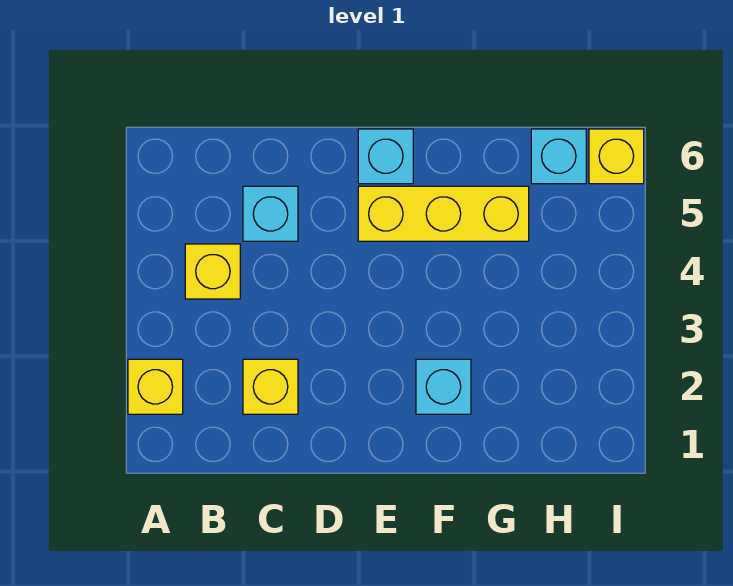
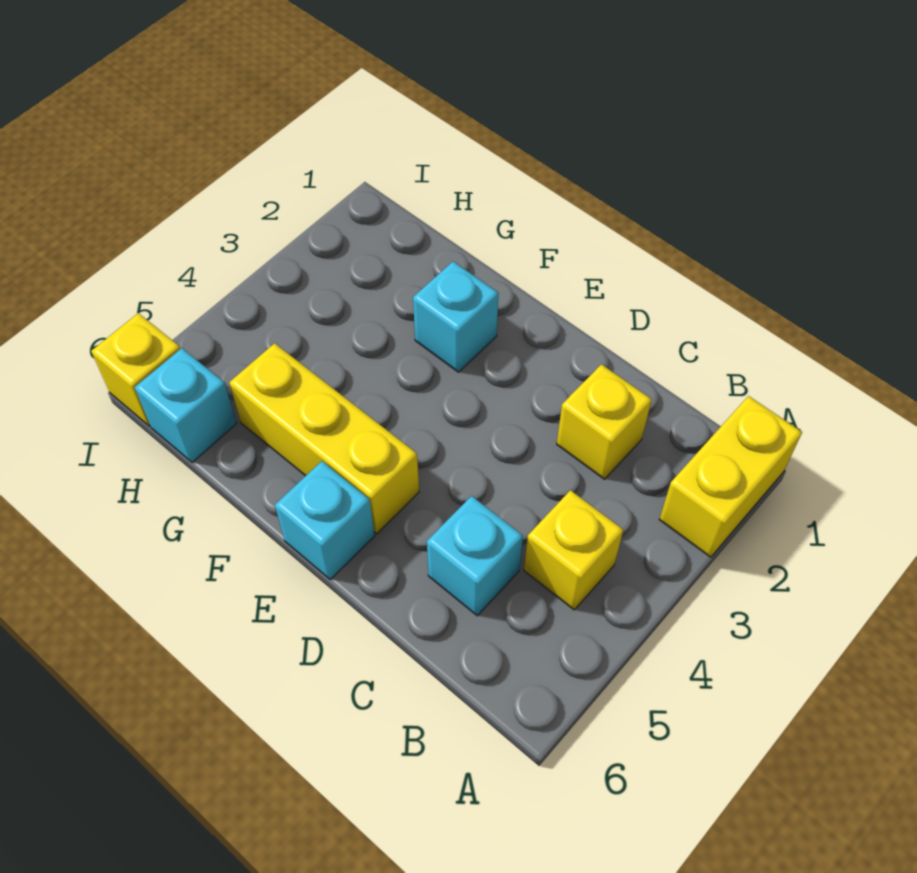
yellow 1x1 brick [128,359,183,414] -> yellow 1x2 brick [659,396,802,557]

